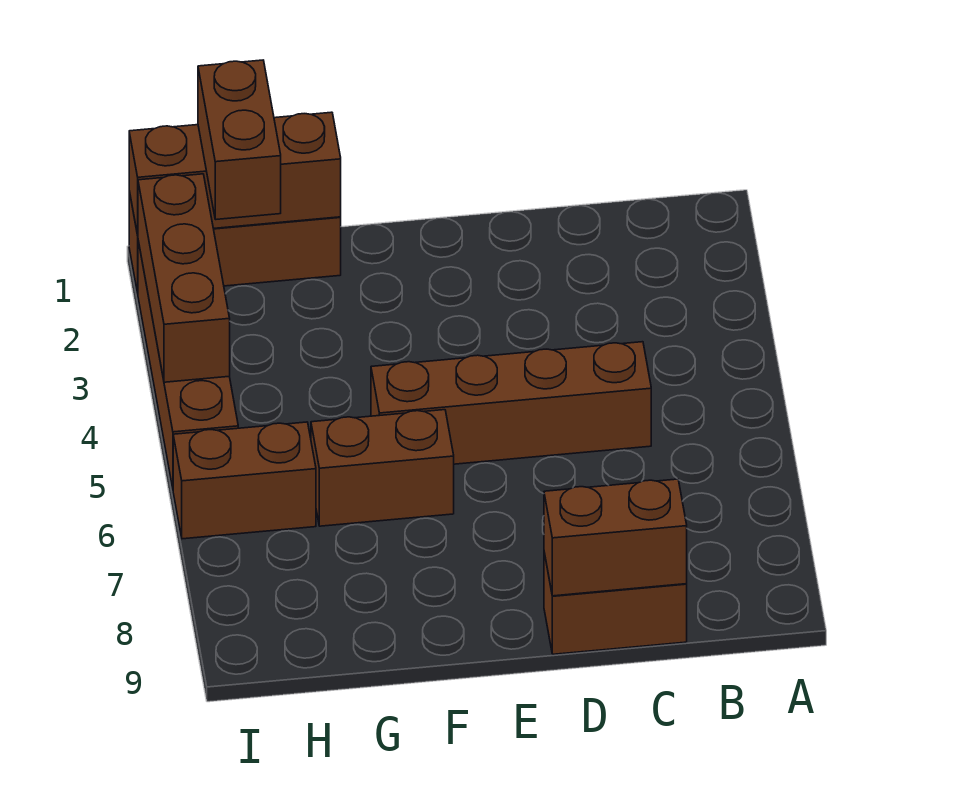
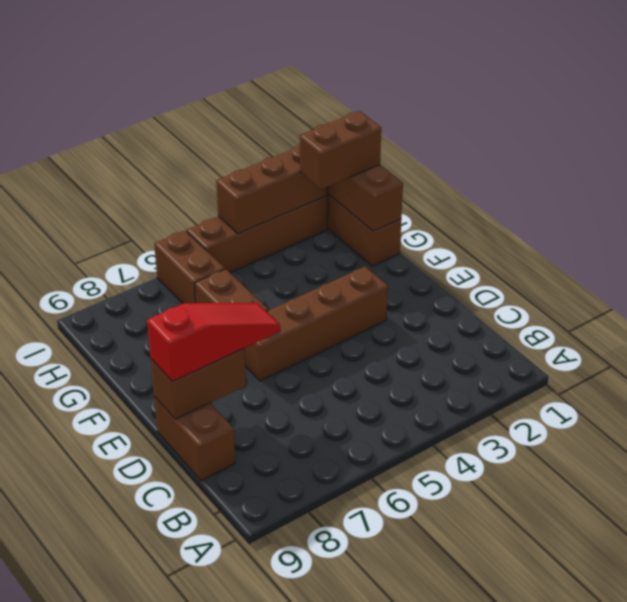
brown 1x4 brick [371,342,651,464] -> brown 1x4 brick turned to [244,266,388,381]
brown 1x2 brick [544,479,687,596] -> brown 1x2 brick turned to [151,349,246,419]
none -> red 1x3 slope [147,303,280,382]

